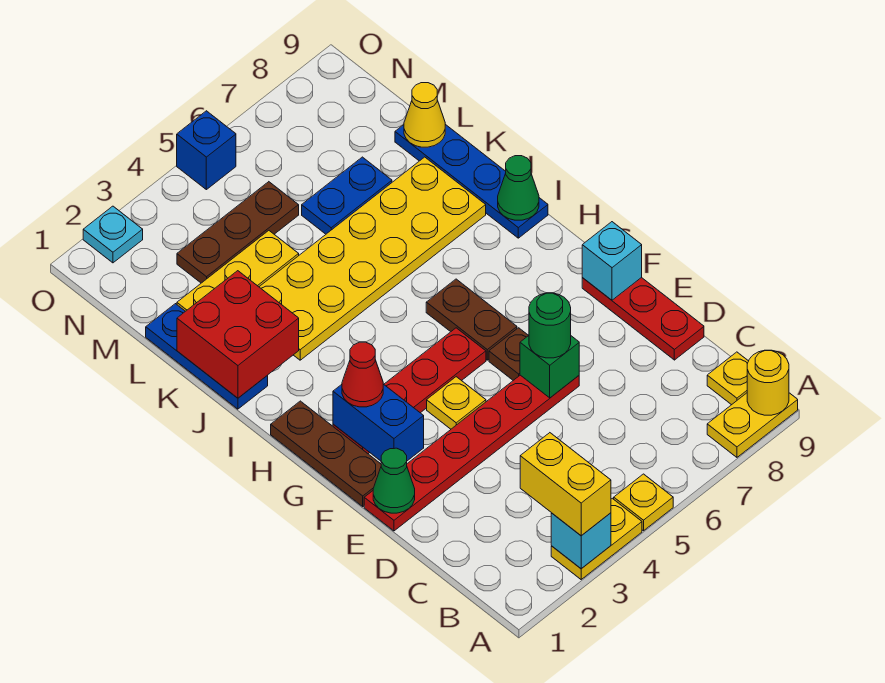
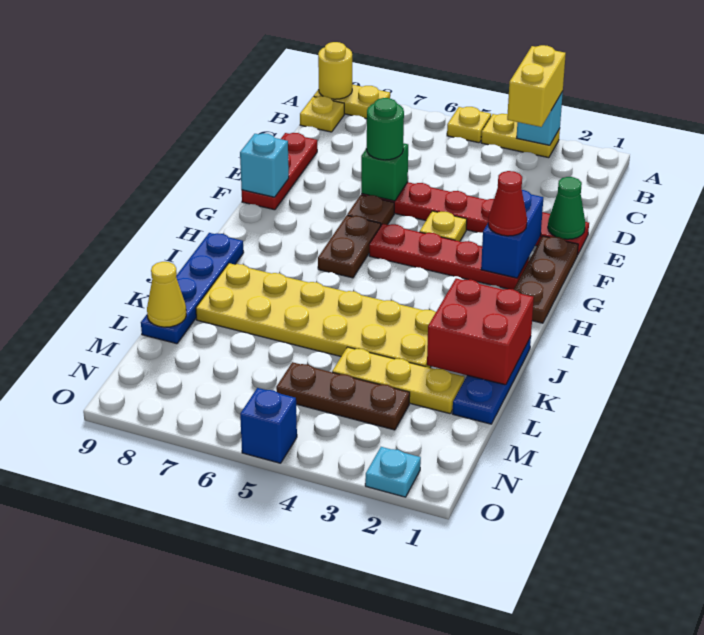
green 1x1 cone [498,156,539,220] -> none
blue 1x2 plate [302,157,392,234] -> none

